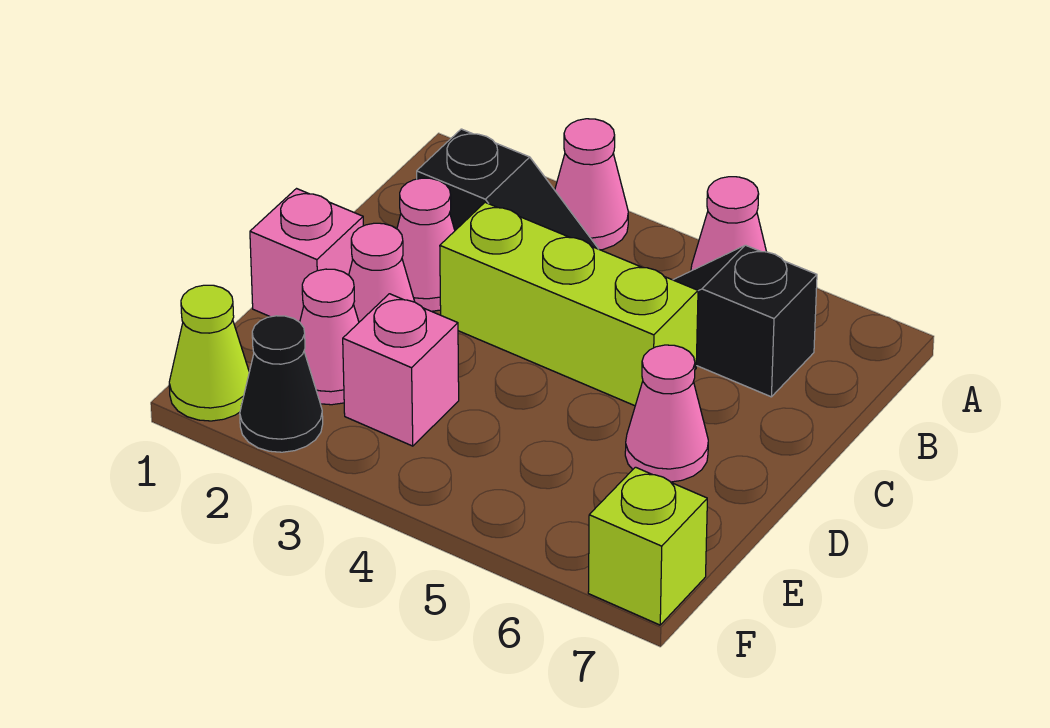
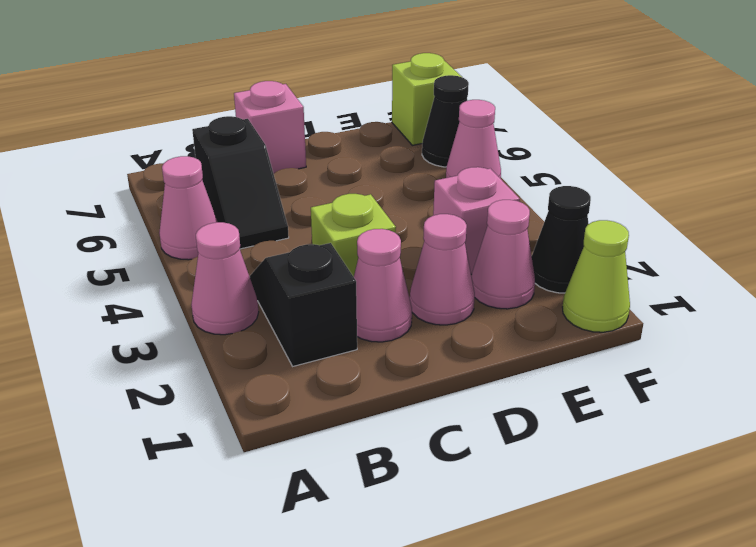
lime 1x3 brick [440,202,698,406] -> lime 1x1 brick [311,194,396,277]
pink 1x1 brick [250,189,363,322] -> pink 1x1 brick moved to [234,81,306,174]
pink 1x1 cone [625,345,708,482] -> pink 1x1 cone moved to [446,100,501,179]
none -> black 1x1 cone [422,75,469,167]

